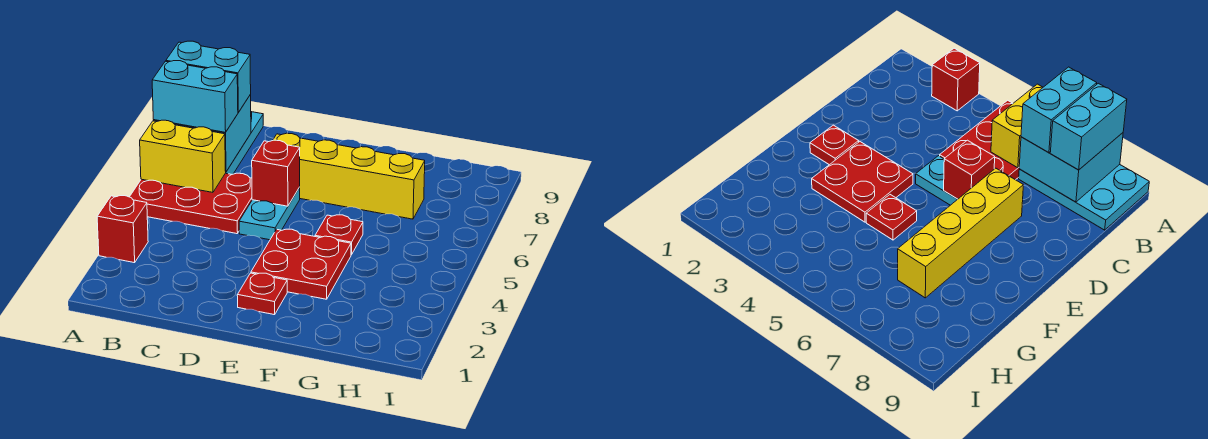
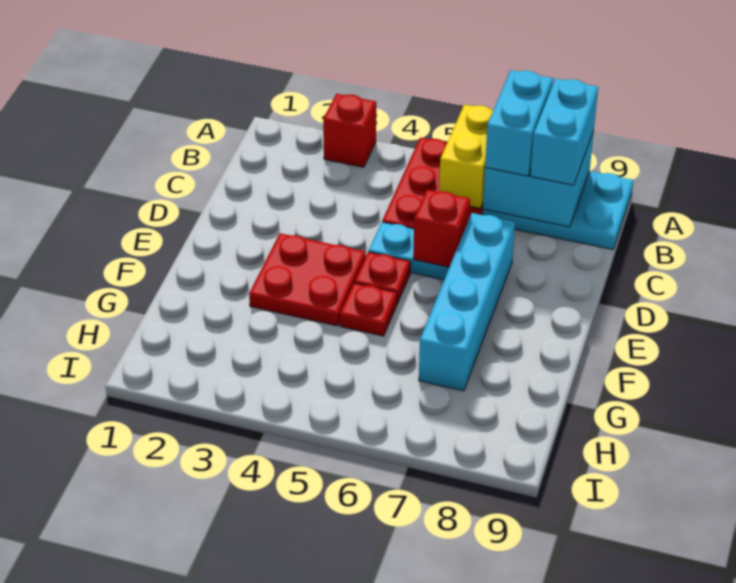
yellow 1x4 brick [273,133,425,219] -> cyan 1x4 brick [419,213,515,391]
red 1x1 plate [237,273,287,315] -> red 1x1 plate moved to [354,252,411,304]

